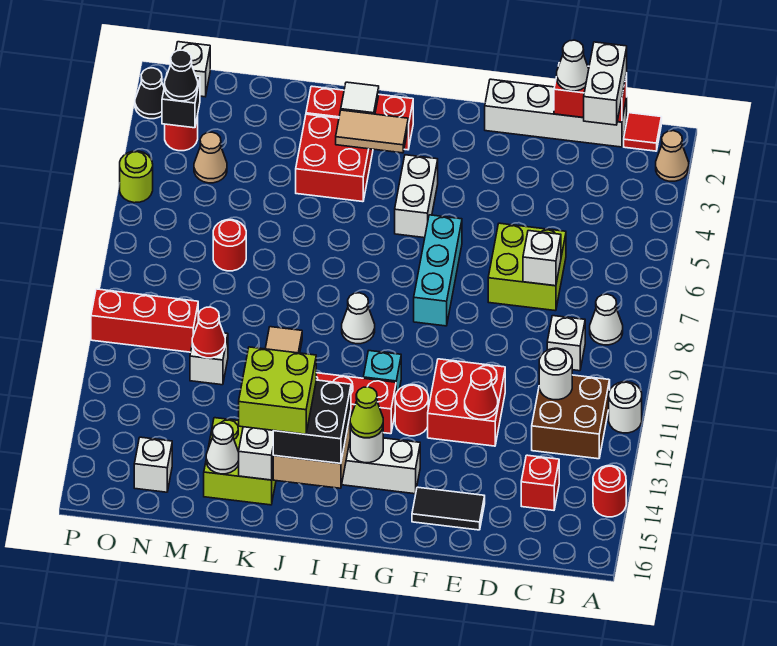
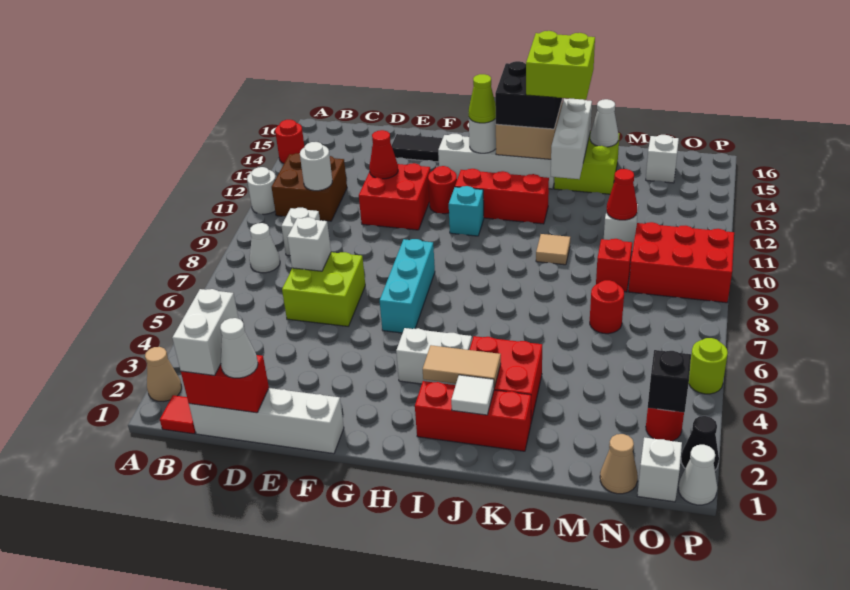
red 1x1 brick [521,455,559,510] -> red 1x1 brick moved to [596,239,632,292]
white 1x2 brick [395,155,438,238] -> white 1x2 brick turned to [396,328,472,385]
white 1x1 cone [342,293,375,344] -> white 1x1 cone moved to [679,445,717,505]
tan 1x1 cone [194,132,227,183] -> tan 1x1 cone moved to [600,434,638,494]
red 1x3 brick [91,289,198,352] -> red 2x3 brick [628,222,734,303]
black 1x1 cone [165,50,198,101] -> none

